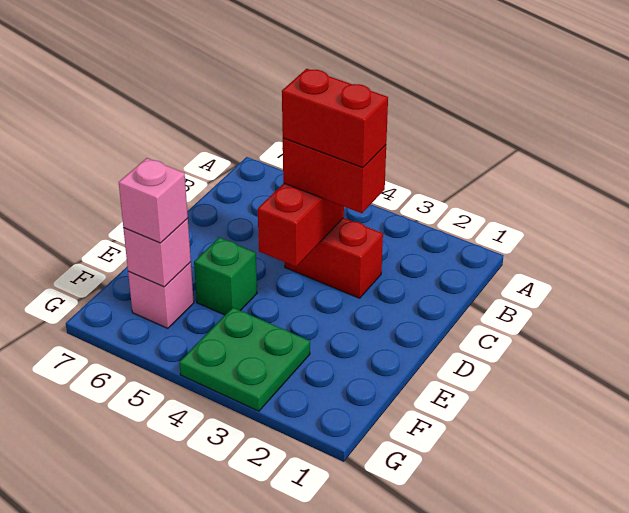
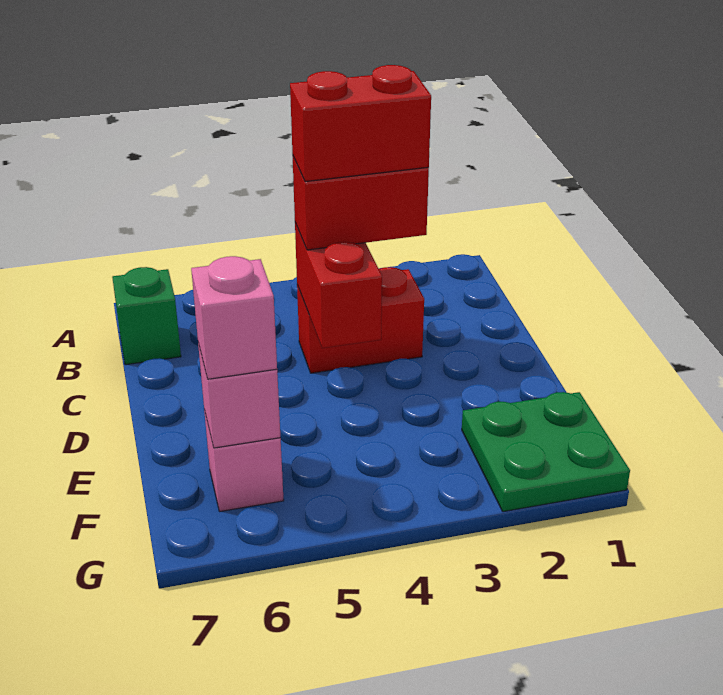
green 1x1 brick [194,237,257,315] -> green 1x1 brick moved to [112,267,181,365]
green 2x2 plate [179,308,310,411] -> green 2x2 plate moved to [462,392,630,512]

